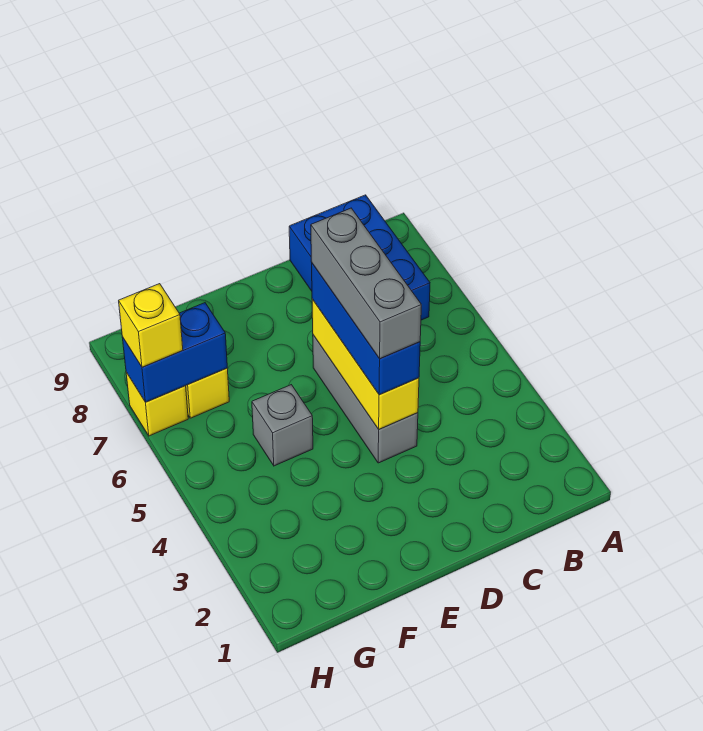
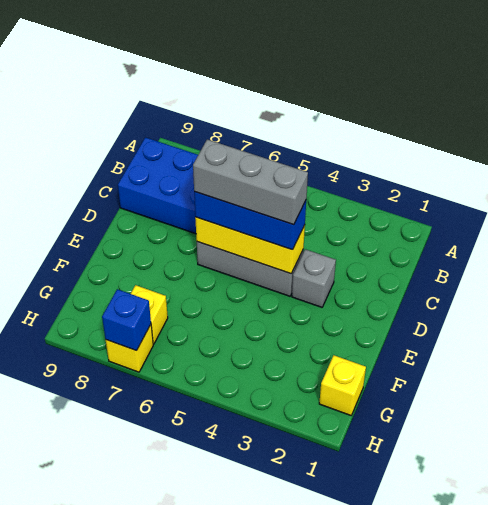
grey 1x1 brick [252,385,313,466] -> grey 1x1 brick moved to [292,249,336,307]
blue 1x2 brick [122,303,227,402] -> blue 1x1 brick [102,289,151,351]
yellow 1x1 brick [119,284,183,367] -> yellow 1x1 brick moved to [319,355,366,415]

